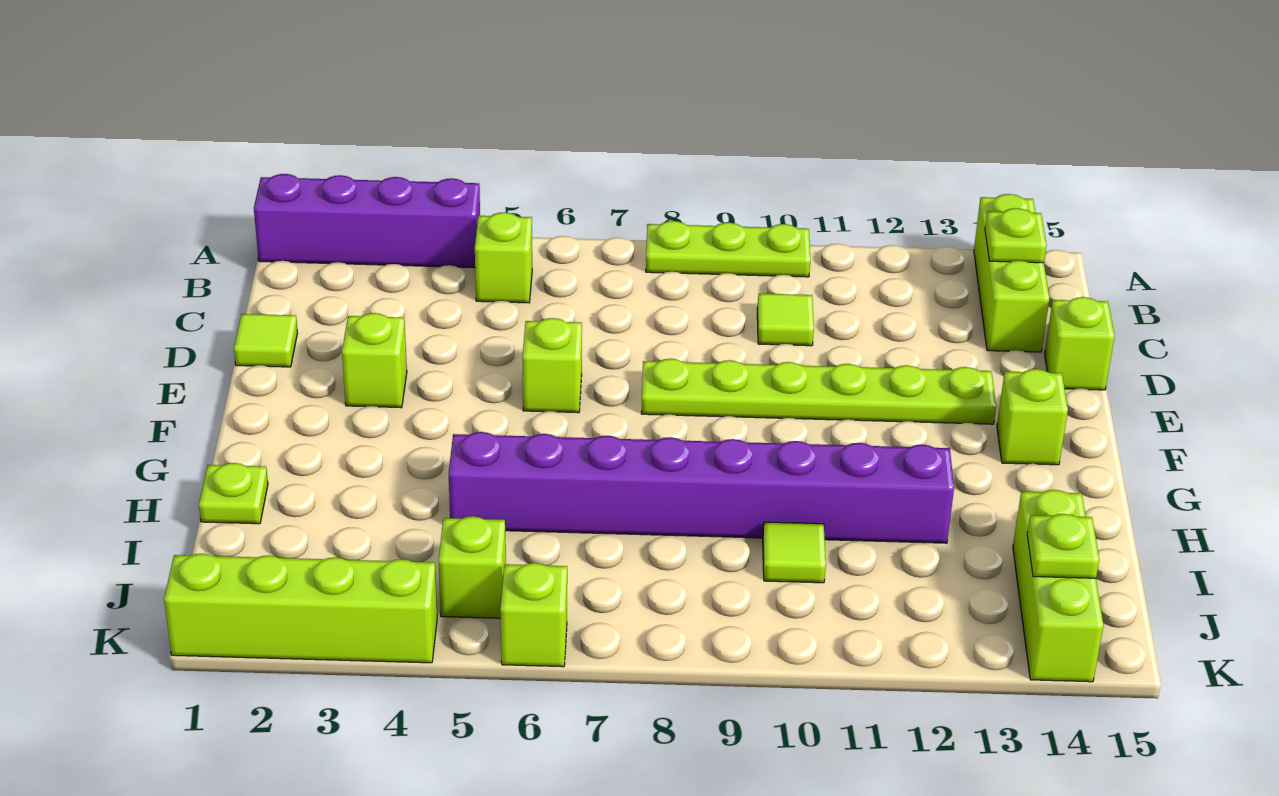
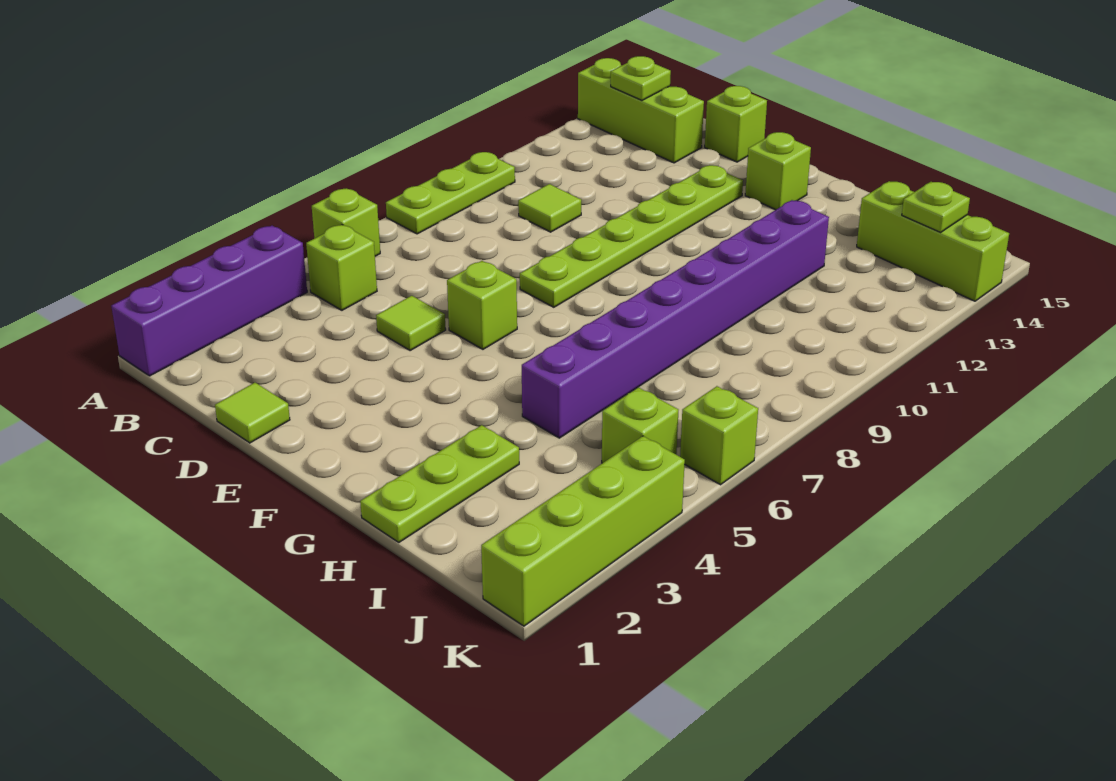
lime 1x1 brick [342,313,407,408] -> lime 1x1 brick moved to [312,188,380,256]
lime 1x1 plate [199,463,268,524] -> lime 1x3 plate [360,425,519,542]
lime 1x1 tile [763,522,826,583] -> lime 1x1 tile moved to [376,296,446,350]

